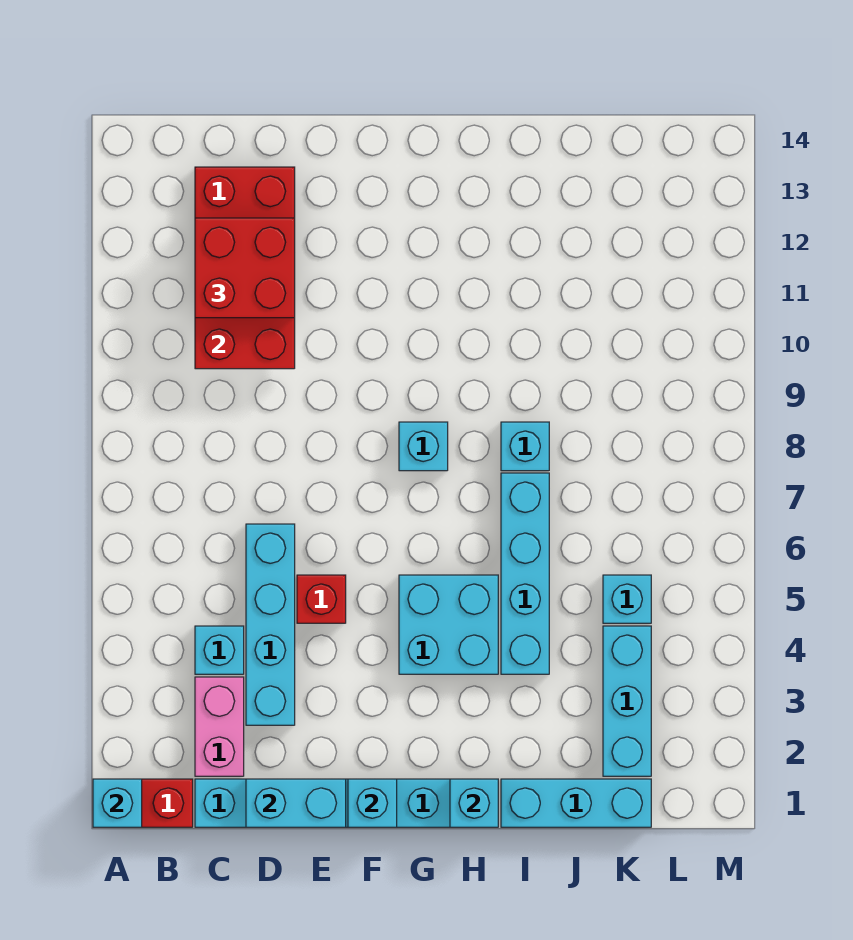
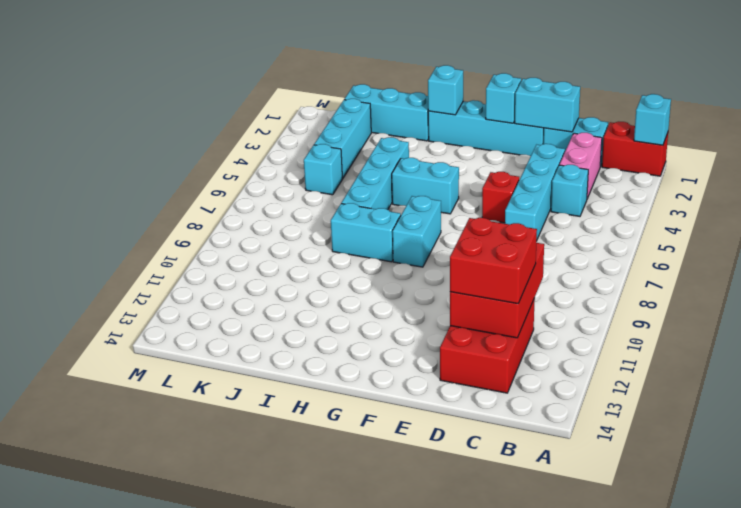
cyan 2x2 brick [399,575,498,674] -> cyan 1x2 brick [392,158,459,214]
cyan 1x1 brick [399,422,448,471] -> cyan 1x2 brick [393,196,441,267]
cyan 1x1 brick [501,422,549,471] -> cyan 1x2 brick [331,203,401,262]

